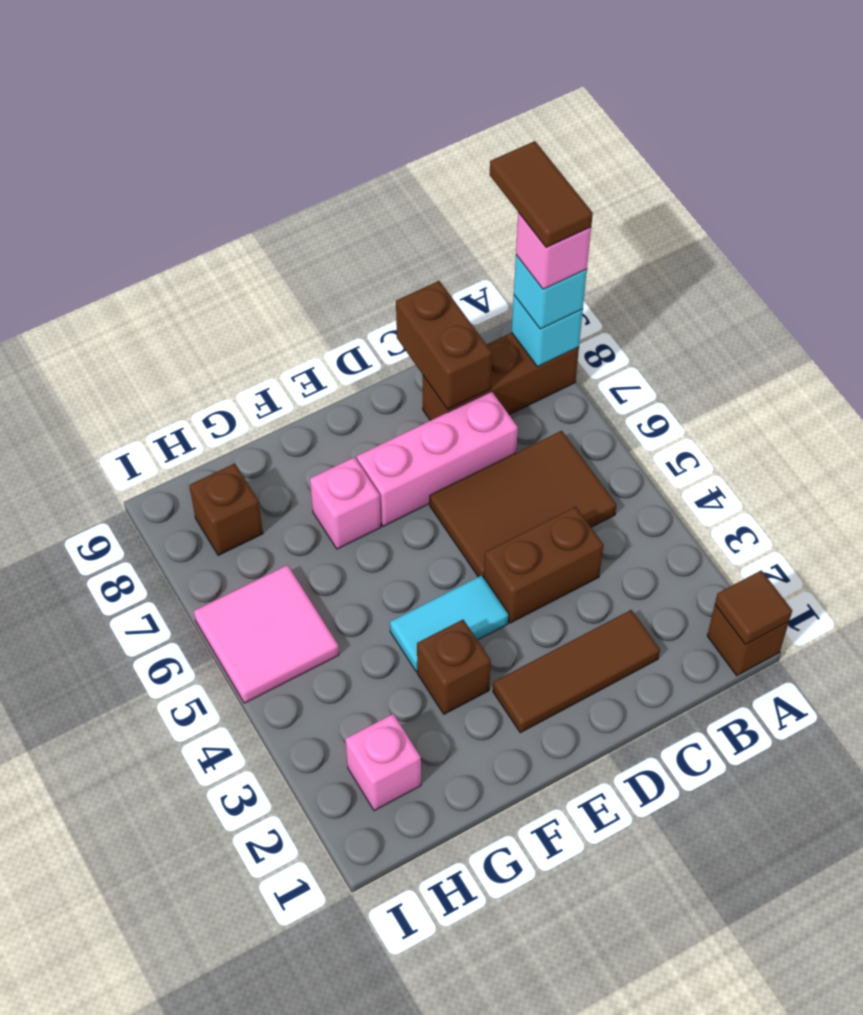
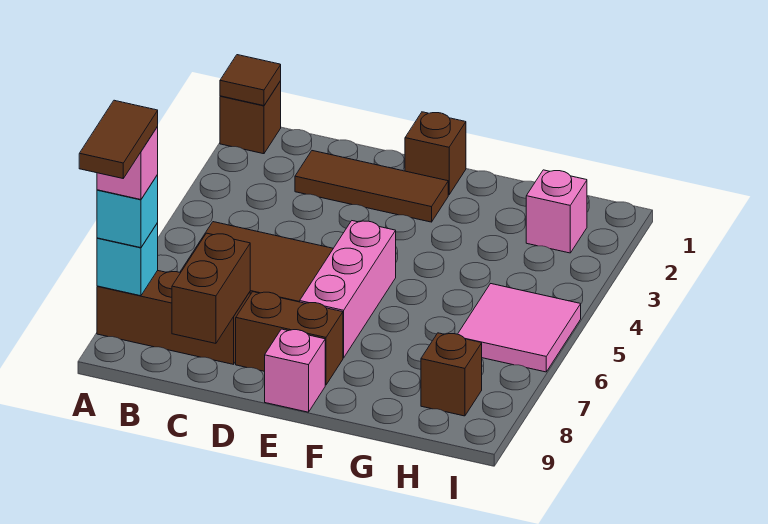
brown 1x2 brick [484,507,604,623] -> brown 1x2 brick moved to [236,292,343,385]
pink 1x3 brick [357,391,518,526] -> pink 1x3 brick turned to [300,221,396,358]
cyan 1x2 tile [390,575,508,672] -> none
brown 1x1 brick [417,620,491,714] -> brown 1x1 brick moved to [405,112,466,195]
pink 1x1 brick [310,457,381,549] -> pink 1x1 brick moved to [265,329,325,412]

